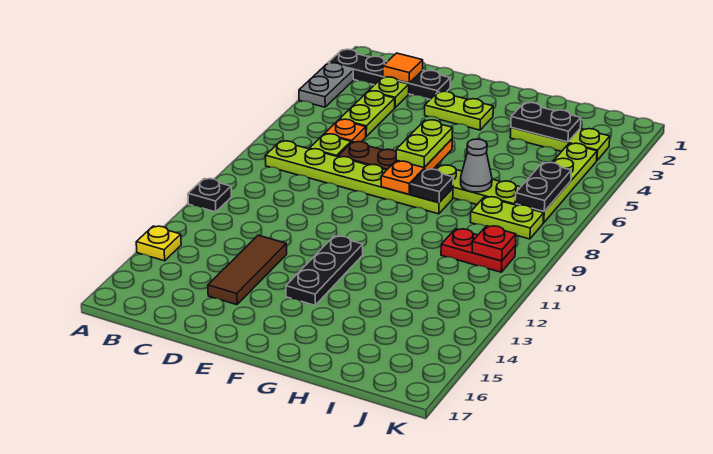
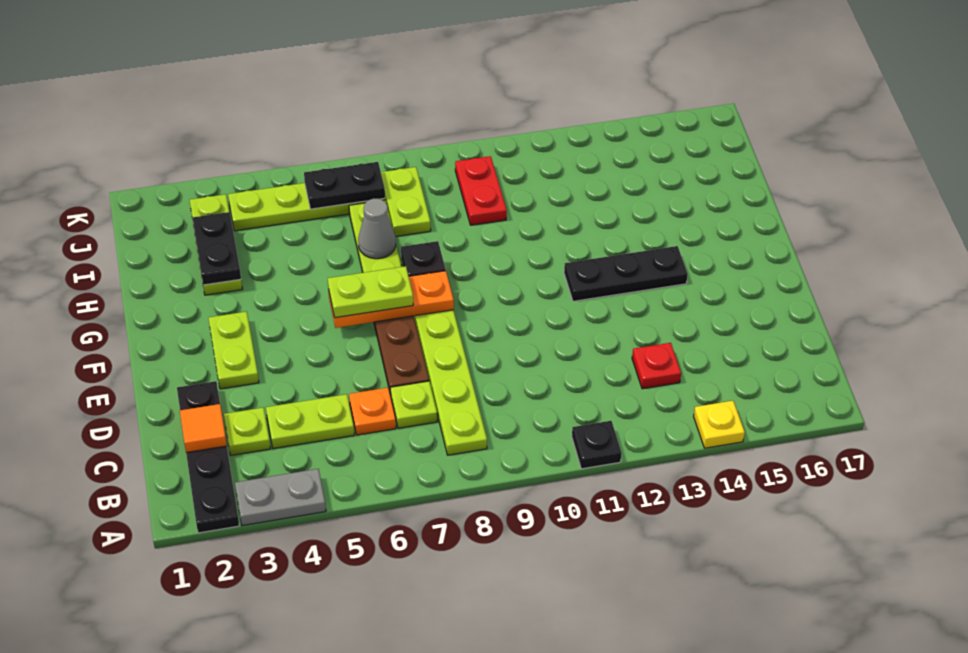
brown 1x3 tile [208,235,287,305] -> none
red 1x1 plate [472,226,516,261] -> red 1x1 plate moved to [632,343,681,389]

